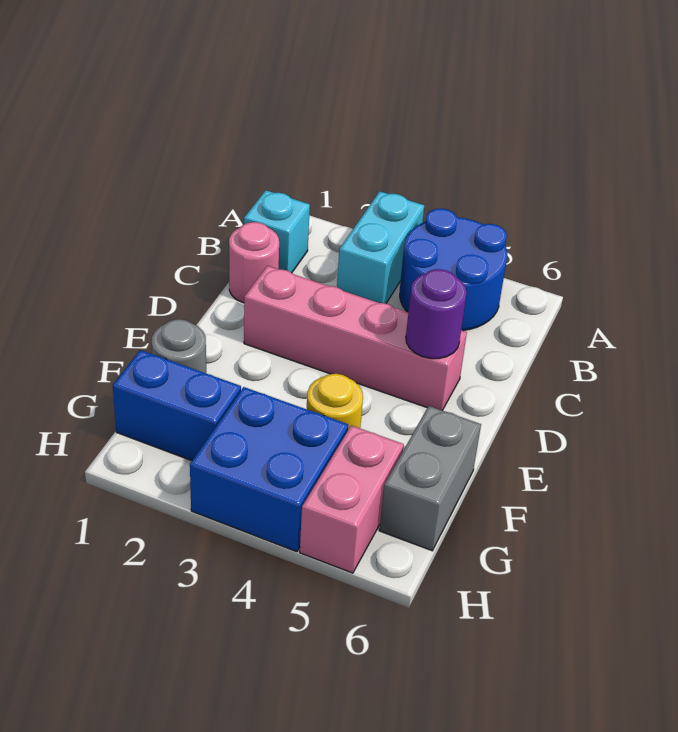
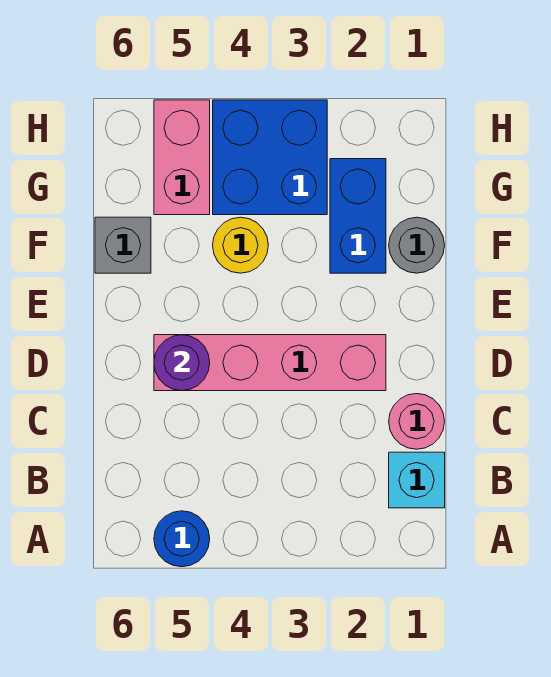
cyan 1x2 brick [337,191,424,304] -> none
blue 2x2 round brick [400,209,507,331] -> blue 1x1 round brick [154,511,210,567]
grey 1x2 brick [379,406,481,551] -> grey 1x1 brick [95,217,151,273]
blue 1x2 brick [113,350,241,461] -> blue 1x2 brick turned to [330,159,386,273]

